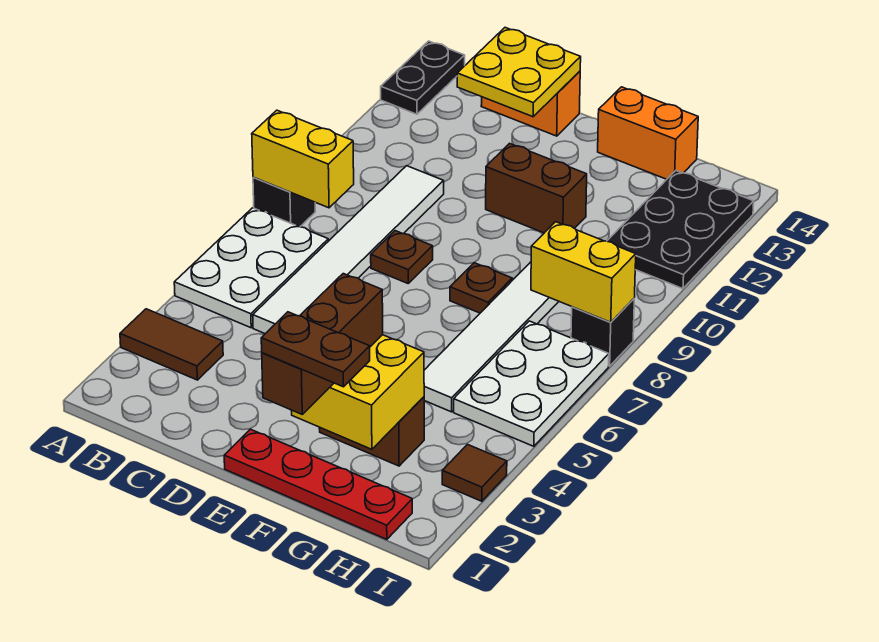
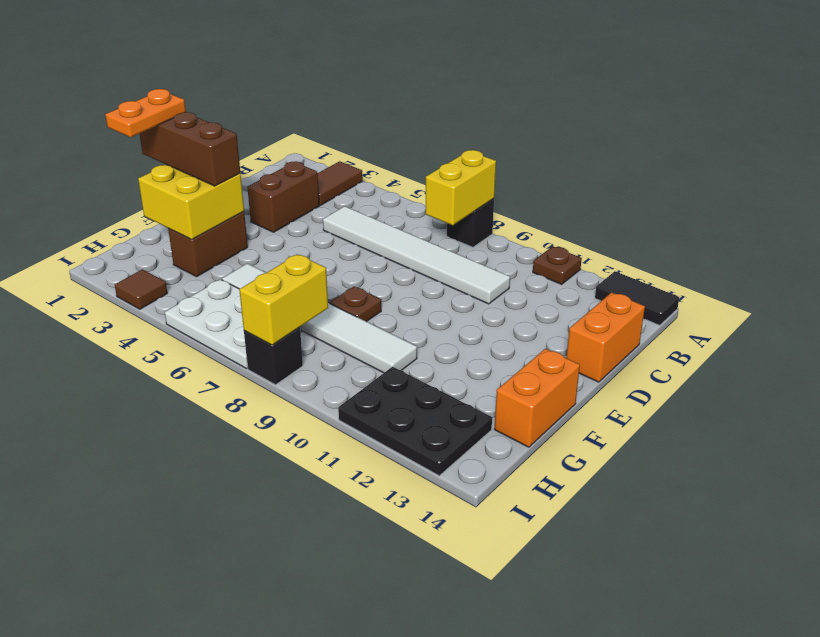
white 2x3 plate [174,208,328,328] -> none
black 1x2 plate [381,41,465,114] -> black 1x2 tile [595,271,679,325]
yellow 2x2 plate [457,28,581,117] -> none
brown 1x1 plate [371,231,433,283] -> brown 1x1 plate moved to [533,246,582,284]
red 1x4 plate [224,429,412,539] -> none
brown 1x2 brick [486,143,587,233] -> brown 1x2 brick moved to [247,161,319,232]
brown 1x2 plate [261,312,370,387] -> orange 1x2 plate [105,89,186,137]

